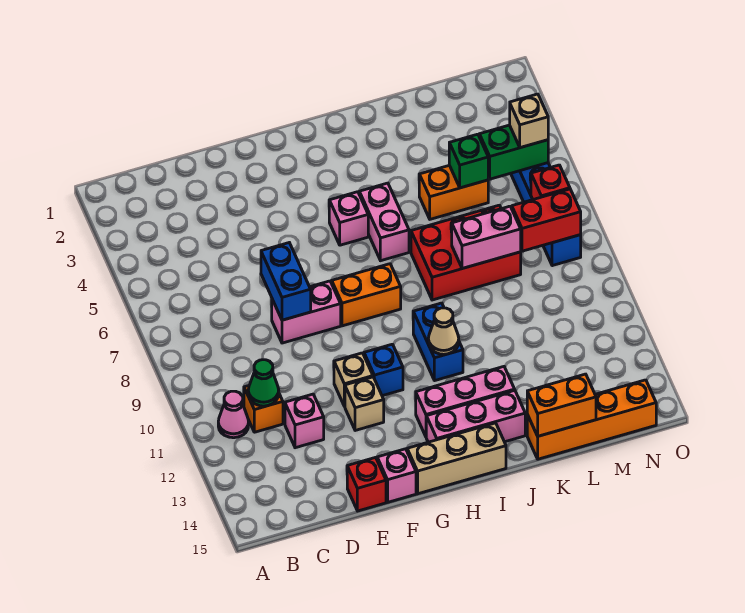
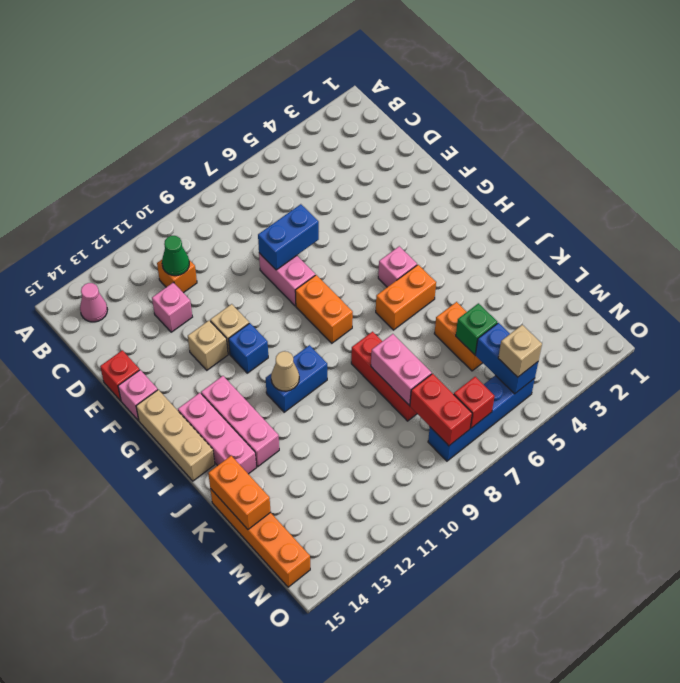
pink 1x1 cone [218,391,249,438] -> pink 1x1 cone moved to [80,283,108,322]
pink 1x2 brick [359,183,409,261] -> orange 1x2 brick [376,265,436,330]
red 2x3 brick [411,205,521,300] -> red 1x3 brick [351,332,417,421]
green 1x2 brick [479,125,548,179] -> blue 1x2 brick [475,323,538,394]

